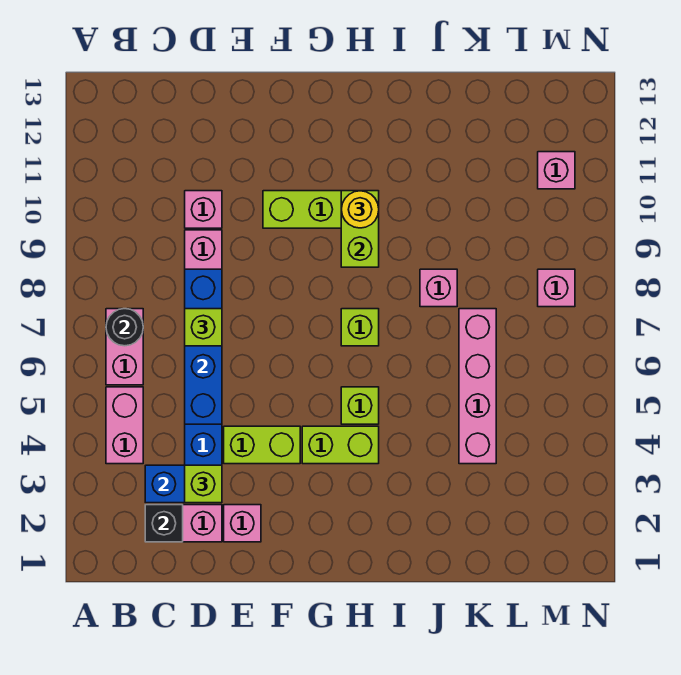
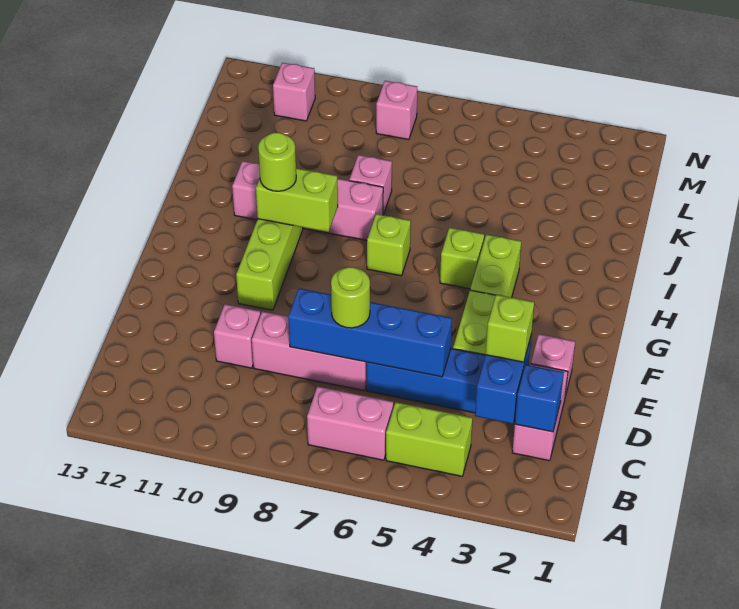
pink 1x2 brick [106,387,143,464] -> lime 1x2 brick [386,402,473,476]
black 1x1 round brick [106,309,143,346] -> none
black 1x1 brick [145,505,183,542] -> blue 1x1 brick [515,365,564,432]
lime 1x1 brick [185,309,222,346] -> lime 1x1 round brick [331,267,370,328]
yellow 1x1 round brick [341,191,379,228] -> lime 1x1 round brick [258,133,296,191]
pink 1x4 brick [459,309,496,464] -> pink 1x4 brick moved to [232,161,383,240]

